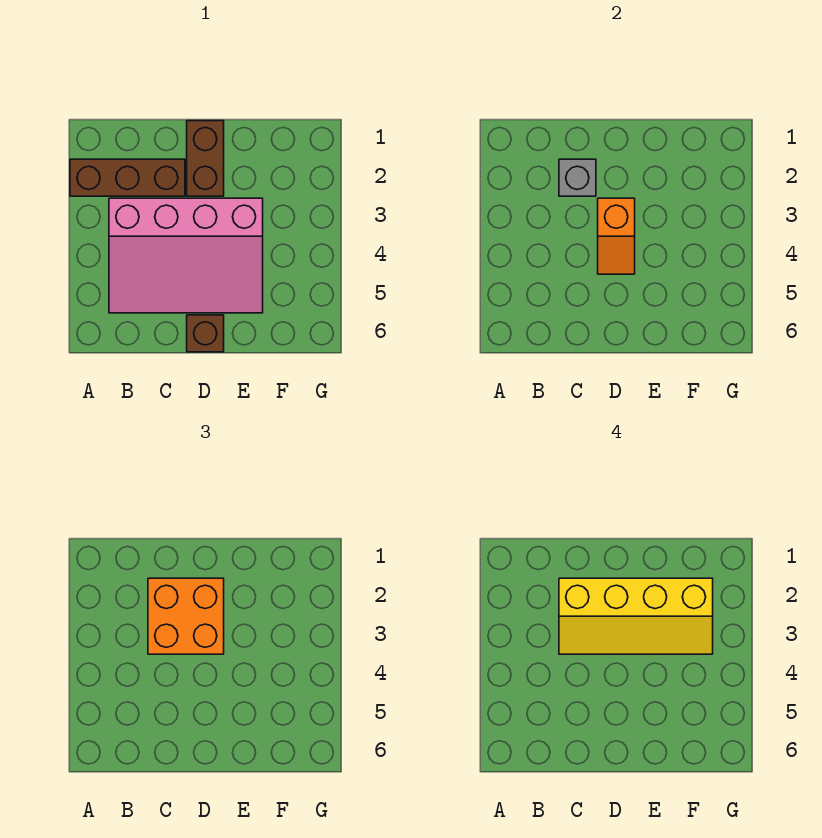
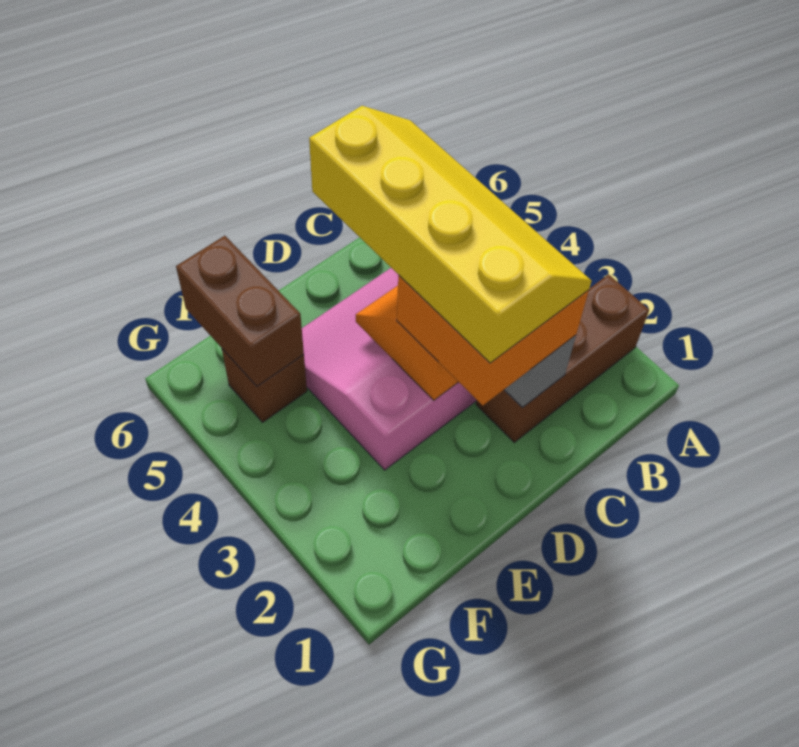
yellow 2x4 slope [559,578,713,654] -> yellow 2x4 slope turned to [309,106,591,363]
brown 1x2 brick [187,121,224,196] -> brown 1x2 brick moved to [176,236,304,386]
brown 1x1 brick [187,315,224,352] -> brown 1x1 brick moved to [222,349,307,422]

